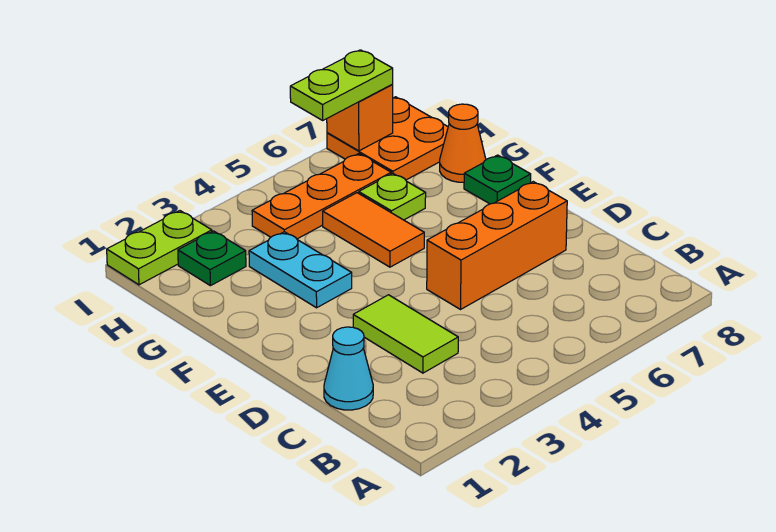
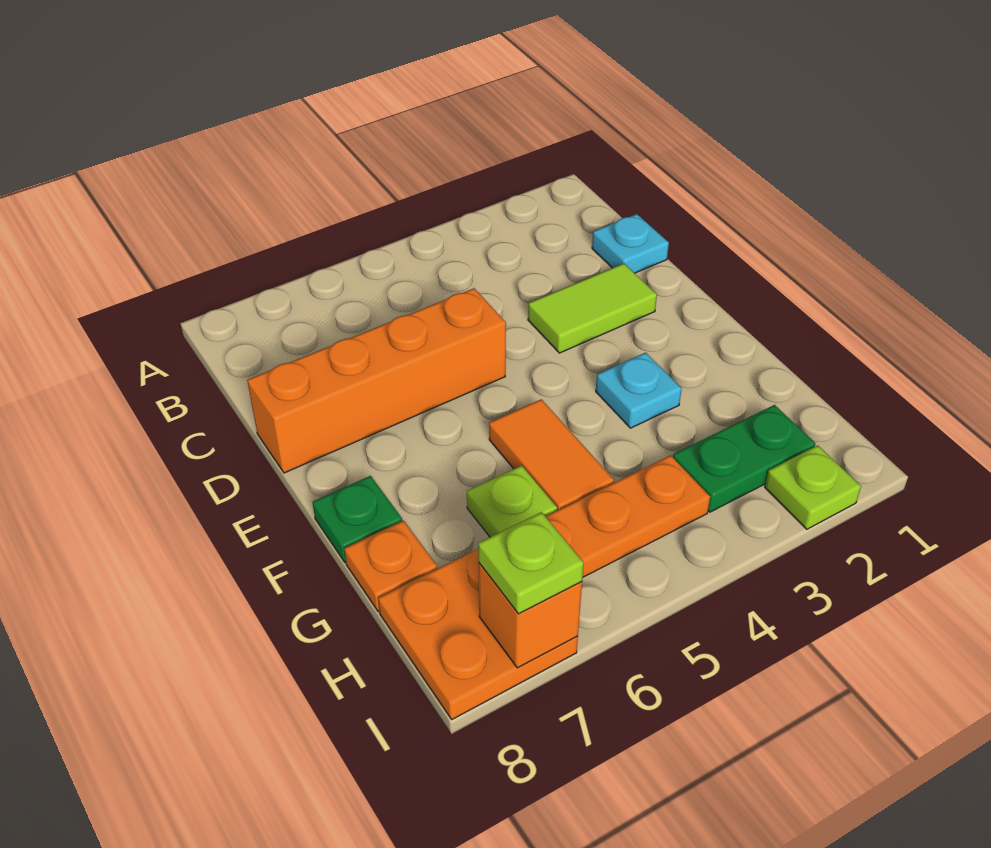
cyan 1x1 cone [324,327,373,410] -> cyan 1x1 plate [592,214,669,273]
lime 1x2 tile [353,295,458,373] -> lime 1x2 tile turned to [528,264,657,353]
orange 1x3 brick [427,182,567,309] -> orange 1x4 brick [247,288,506,473]
cyan 1x2 plate [249,232,352,308] -> cyan 1x1 plate [596,353,682,428]
orange 1x1 cone [440,104,486,182] -> orange 1x1 plate [344,521,437,612]
green 1x1 plate [178,231,246,286] -> green 1x2 plate [673,405,815,512]
lime 1x2 plate [107,211,212,285] -> lime 1x1 plate [765,445,861,529]
lime 1x2 plate [290,50,393,120] -> lime 1x1 plate [478,512,584,614]

